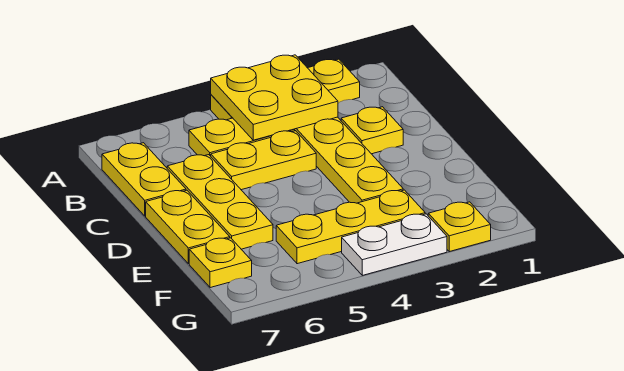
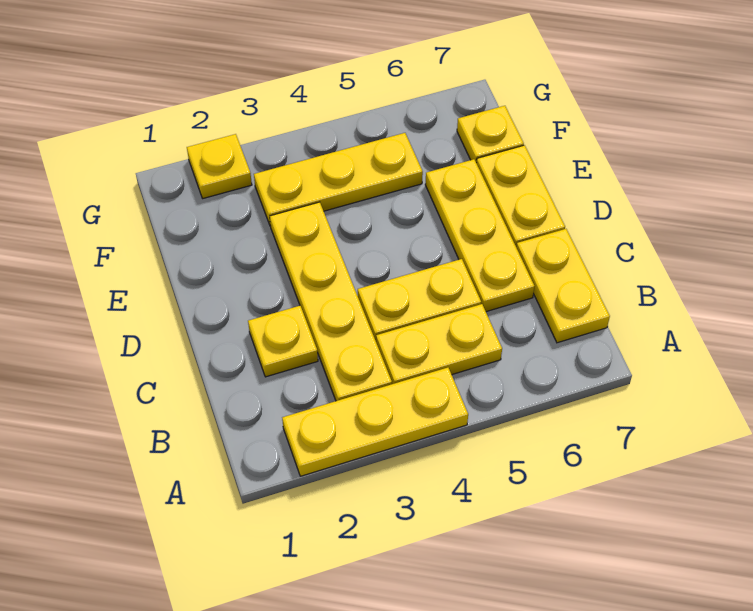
yellow 2x2 plate [211,55,338,140] -> none
white 1x2 plate [342,214,447,275] -> none

